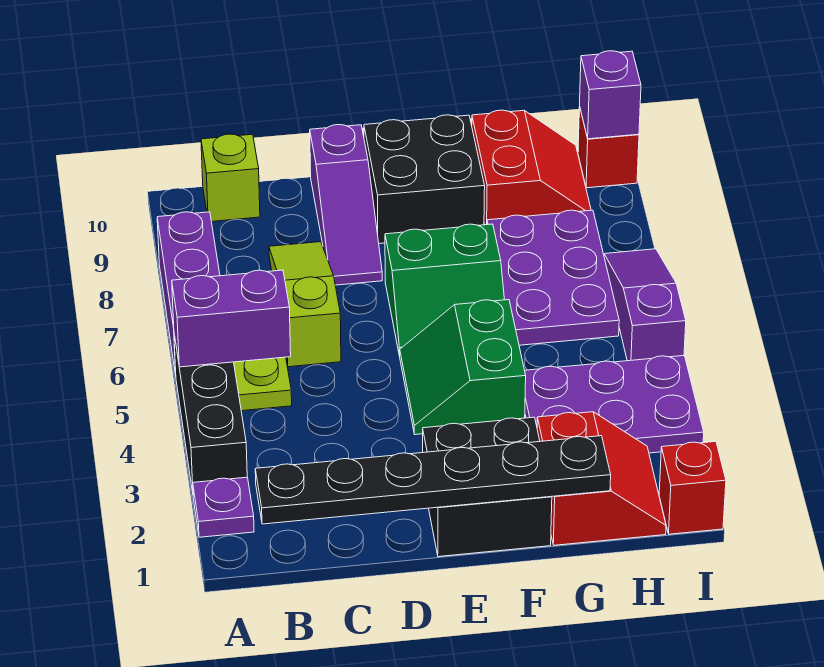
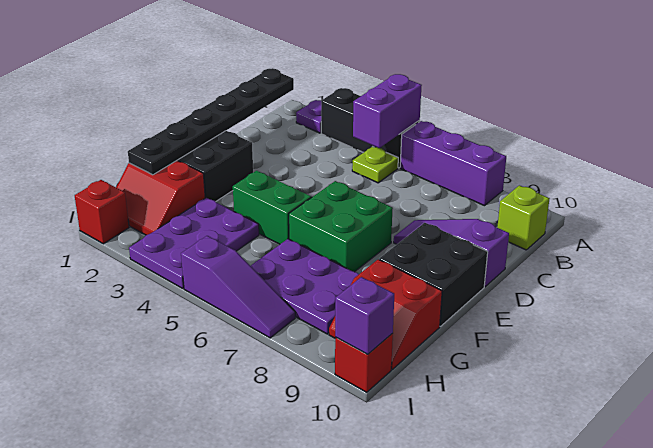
lime 1x3 slope [269,242,341,367] -> none
green 2x2 slope [385,224,505,356] -> green 2x2 brick [289,181,393,272]

